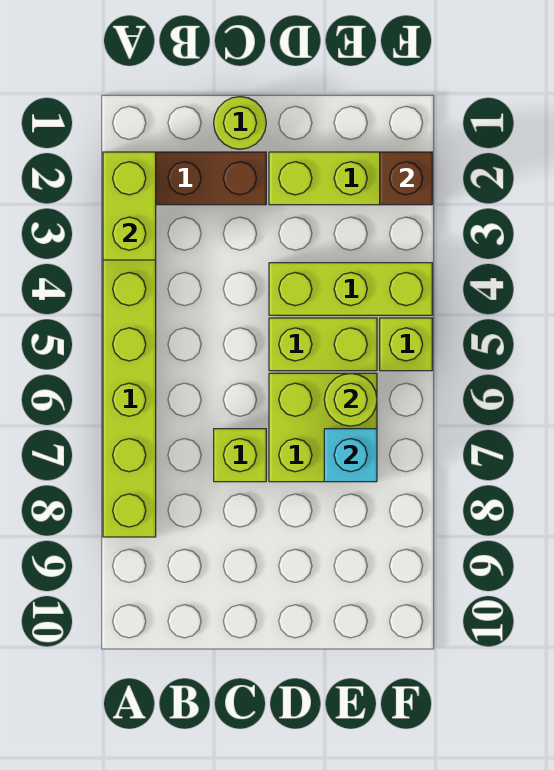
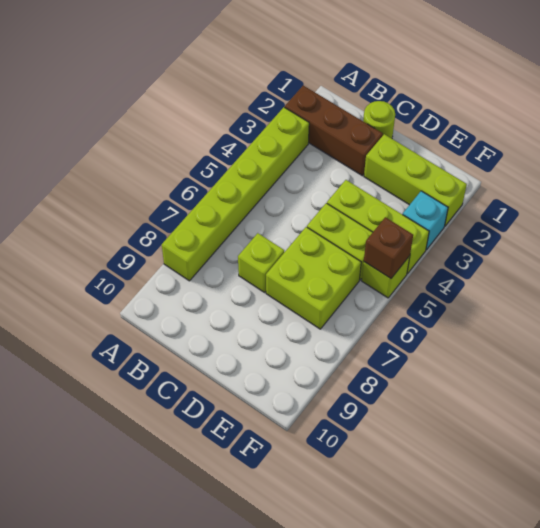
lime 1x2 brick [103,152,156,260] -> none
lime 1x1 round brick [324,373,377,426] -> none
cyan 1x1 brick [324,429,377,482] -> cyan 1x1 brick moved to [403,191,448,250]
brown 1x1 brick [380,152,432,205] -> brown 1x1 brick moved to [364,217,413,278]

